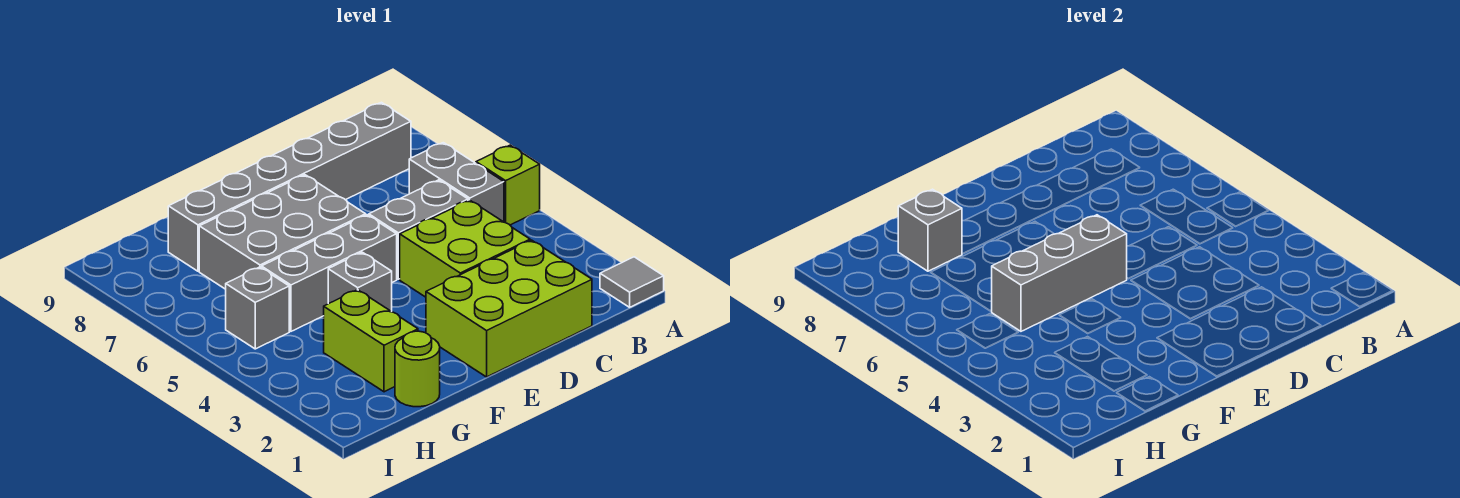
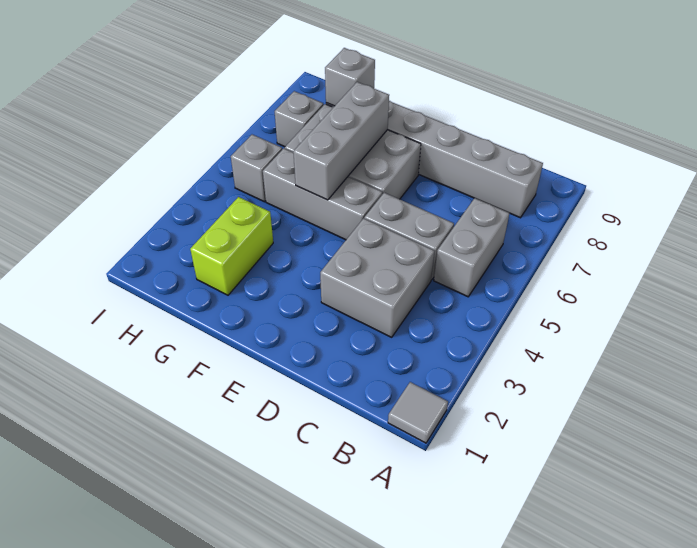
lime 1x1 brick [476,145,540,225] -> none
lime 2x3 brick [426,240,592,377] -> none
lime 2x2 brick [400,200,530,297] -> grey 2x2 brick [320,218,435,337]
grey 1x3 brick [992,215,1127,331] -> grey 1x3 brick turned to [293,82,389,200]
grey 1x1 brick [328,252,392,311] -> grey 1x1 brick moved to [275,91,324,147]
lime 1x1 round brick [395,331,440,407] -> none

